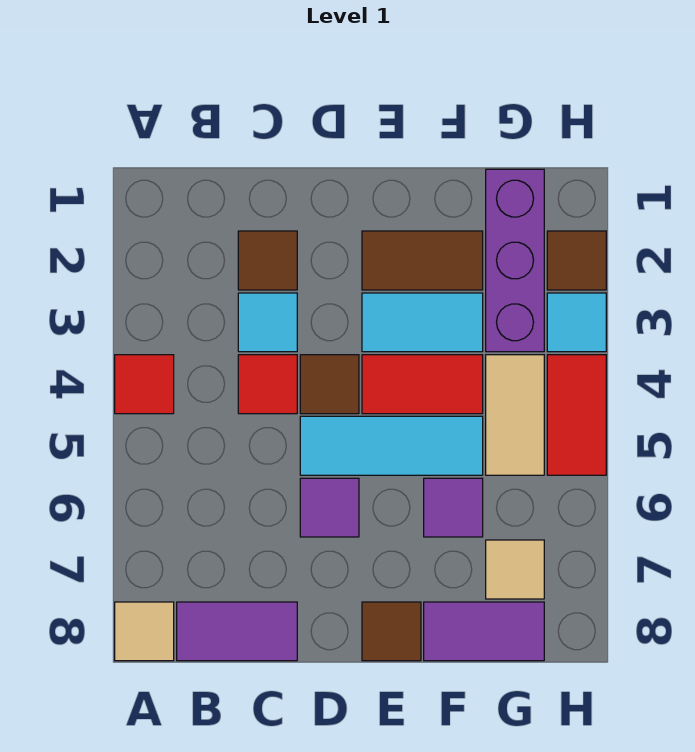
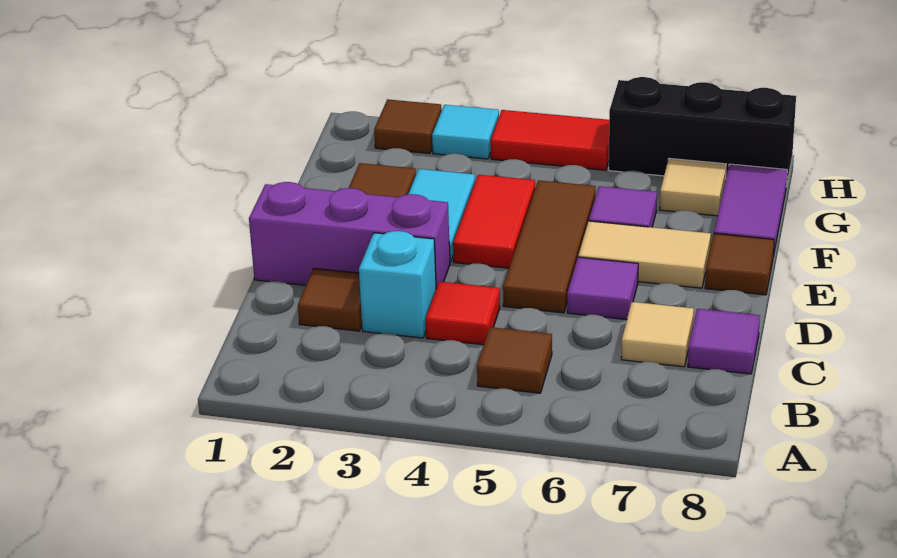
red 1x1 tile [115,355,174,414] -> none
tan 1x1 tile [115,602,174,661] -> tan 1x1 tile moved to [621,302,694,367]
purple 1x2 tile [177,602,297,661] -> purple 1x1 tile [688,309,760,374]
cyan 1x1 tile [238,293,297,352] -> cyan 1x1 brick [359,231,436,338]
brown 1x1 tile [300,355,359,414] -> brown 1x1 tile moved to [477,327,552,393]
cyan 1x3 tile [300,416,483,475] -> brown 1x3 tile [503,180,596,313]
purple 1x3 brick [486,169,544,352] -> purple 1x3 brick moved to [249,182,450,288]
tan 1x2 tile [486,355,544,475] -> tan 1x2 tile moved to [578,221,711,288]
none -> black 1x3 brick [609,77,796,187]

